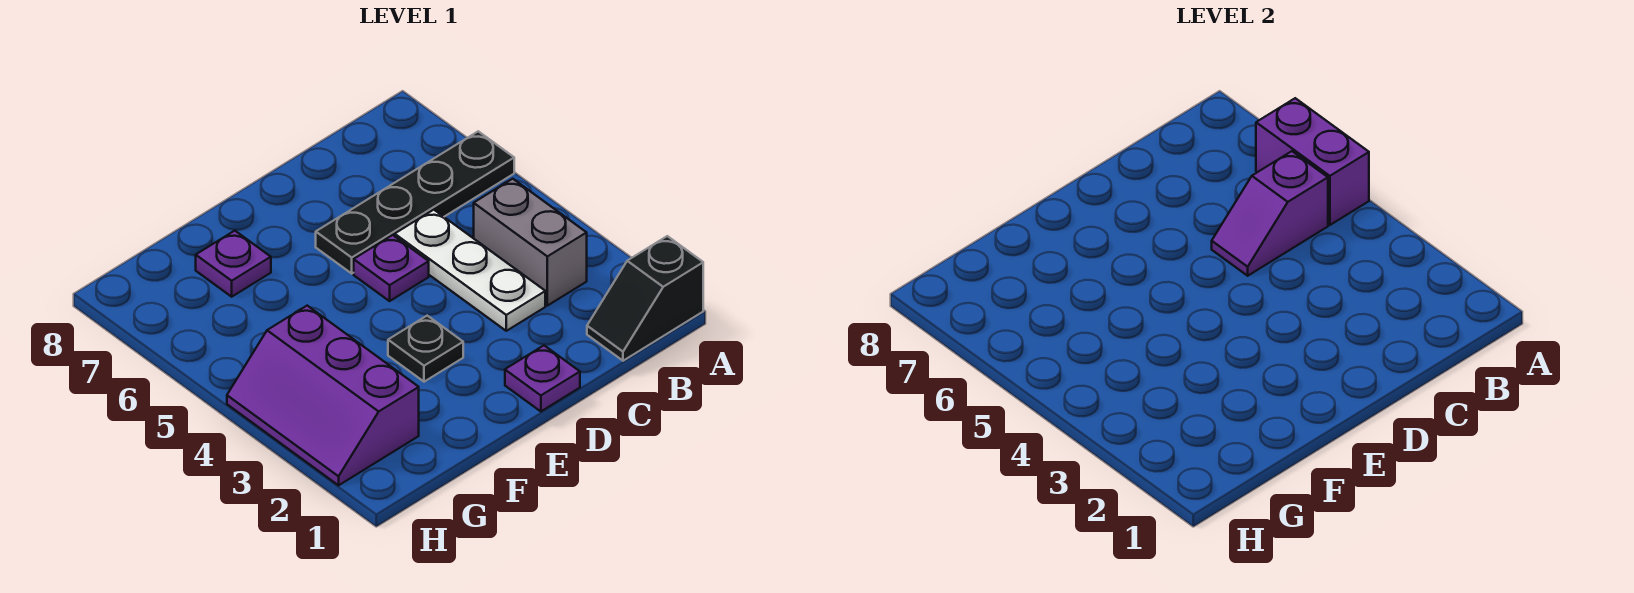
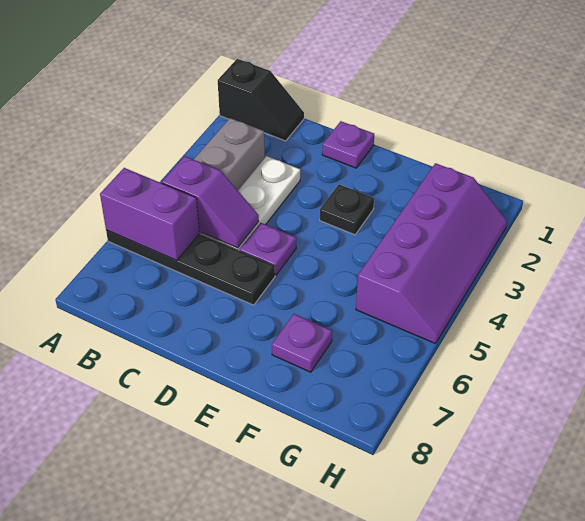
purple 1x2 brick [1256,98,1369,225] -> purple 1x2 brick turned to [100,168,199,261]
purple 2x3 slope [227,306,419,485] -> purple 2x4 slope [356,163,507,344]

